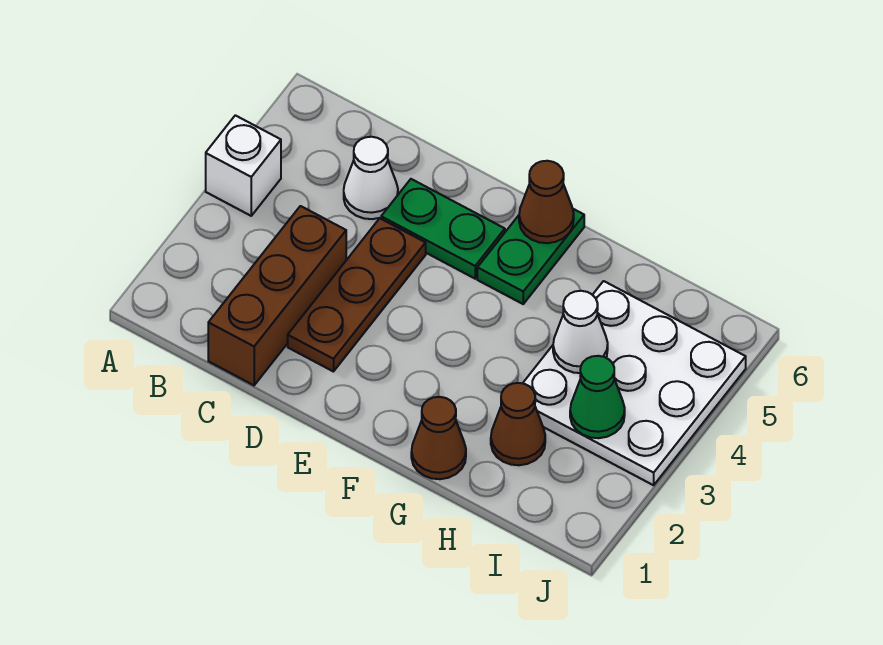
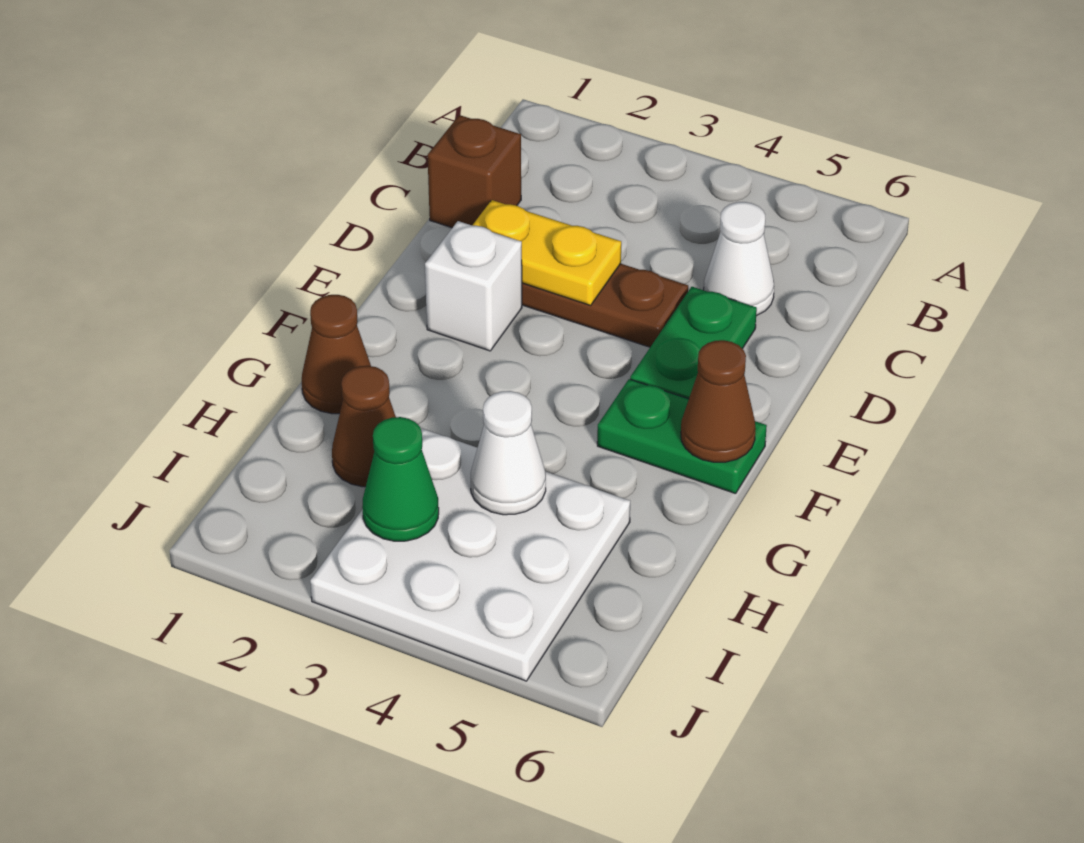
white 1x1 brick [206,115,281,216] -> white 1x1 brick moved to [425,221,522,351]
brown 1x3 brick [208,206,346,385] -> brown 1x1 brick [428,115,521,228]
none -> yellow 1x2 plate [472,200,621,305]

